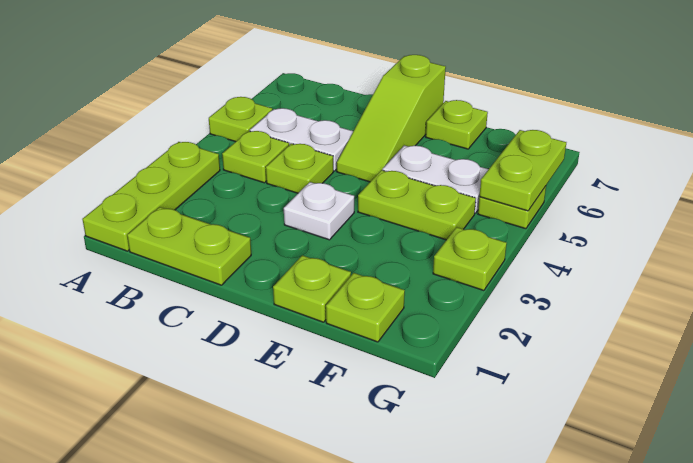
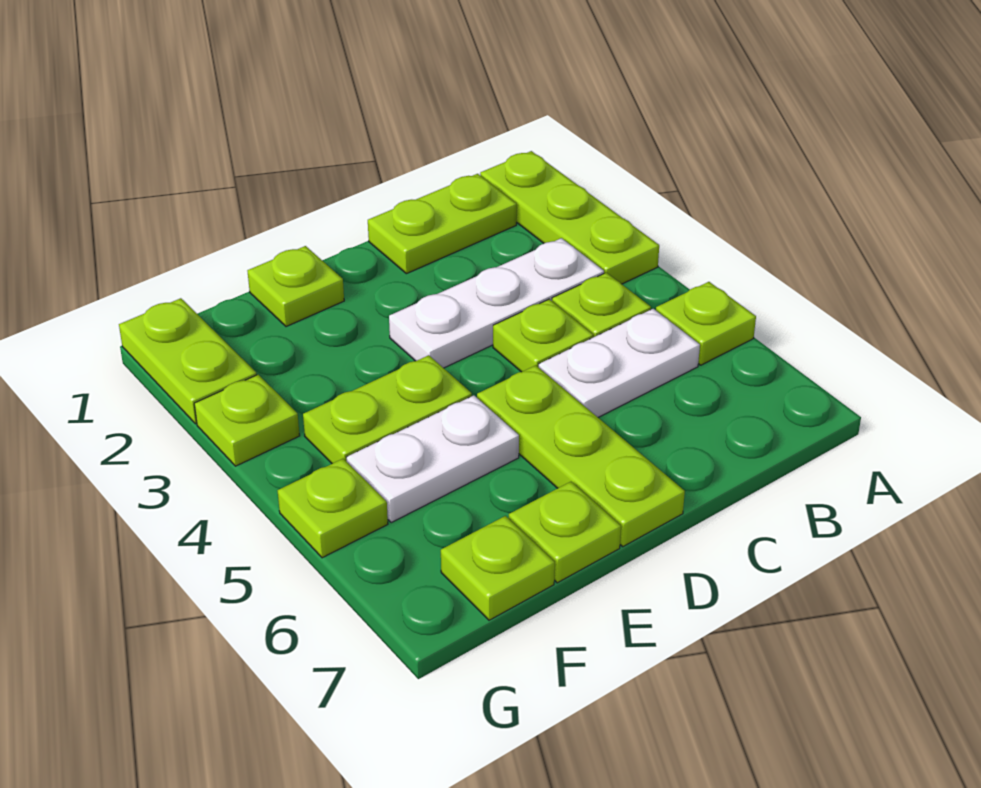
white 1x1 plate [284,182,354,240] -> white 1x3 plate [389,238,604,368]
lime 1x3 slope [337,55,446,182] -> lime 1x3 plate [477,365,685,547]
lime 1x1 plate [326,273,405,342] -> lime 1x1 plate moved to [441,516,555,620]
lime 1x2 plate [479,130,566,211] -> lime 1x2 plate moved to [119,298,257,424]

